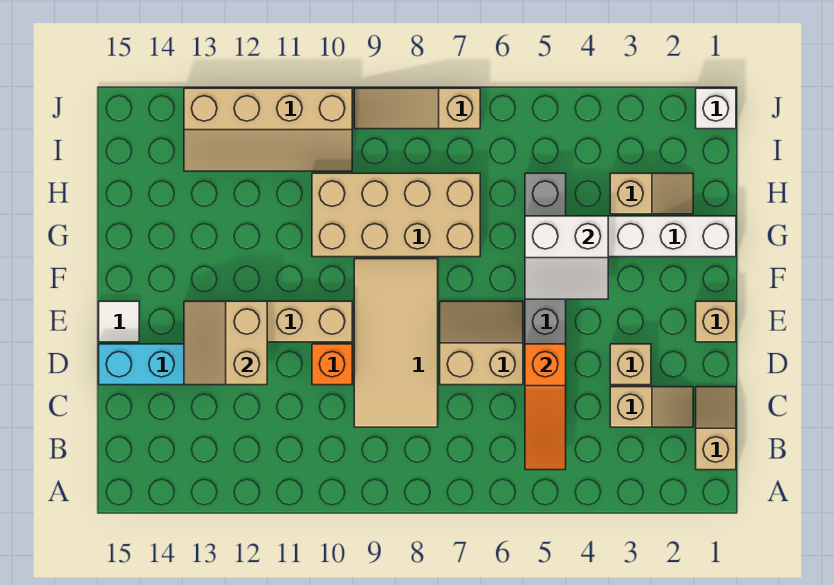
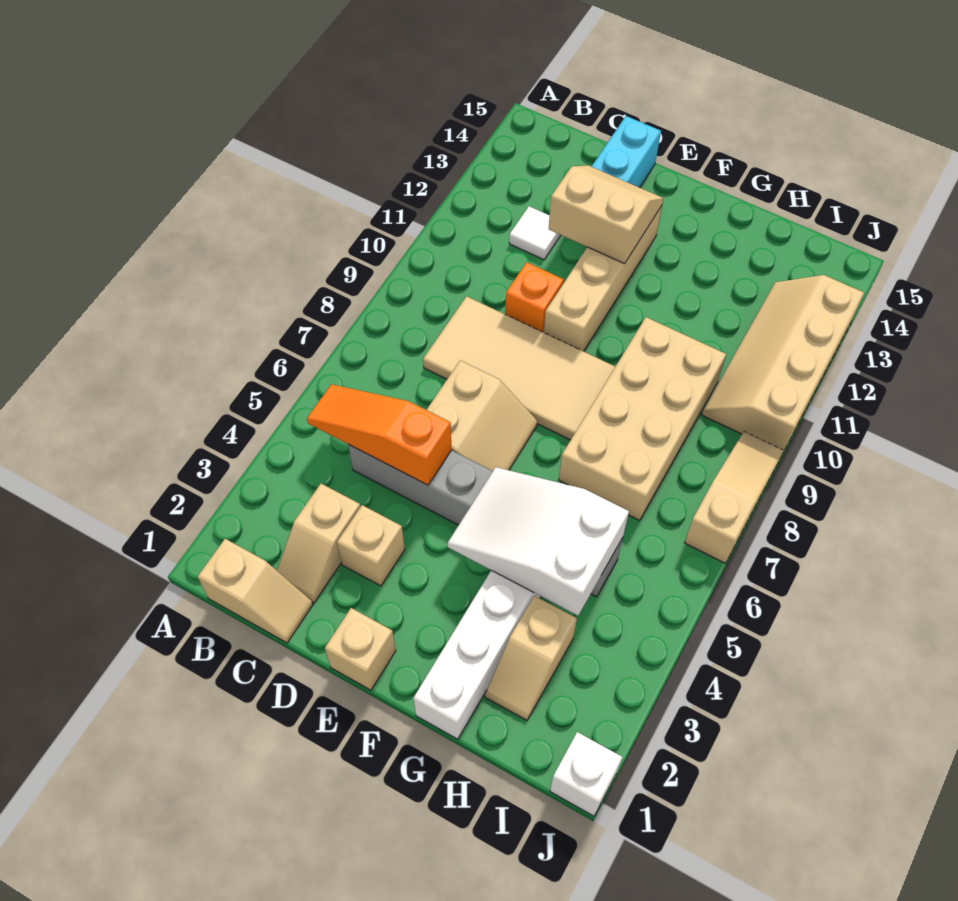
white 1x1 tile [99,301,139,342] -> white 1x1 tile moved to [509,206,561,260]
white 2x2 slope [525,216,608,299] -> white 2x3 slope [448,467,629,616]

